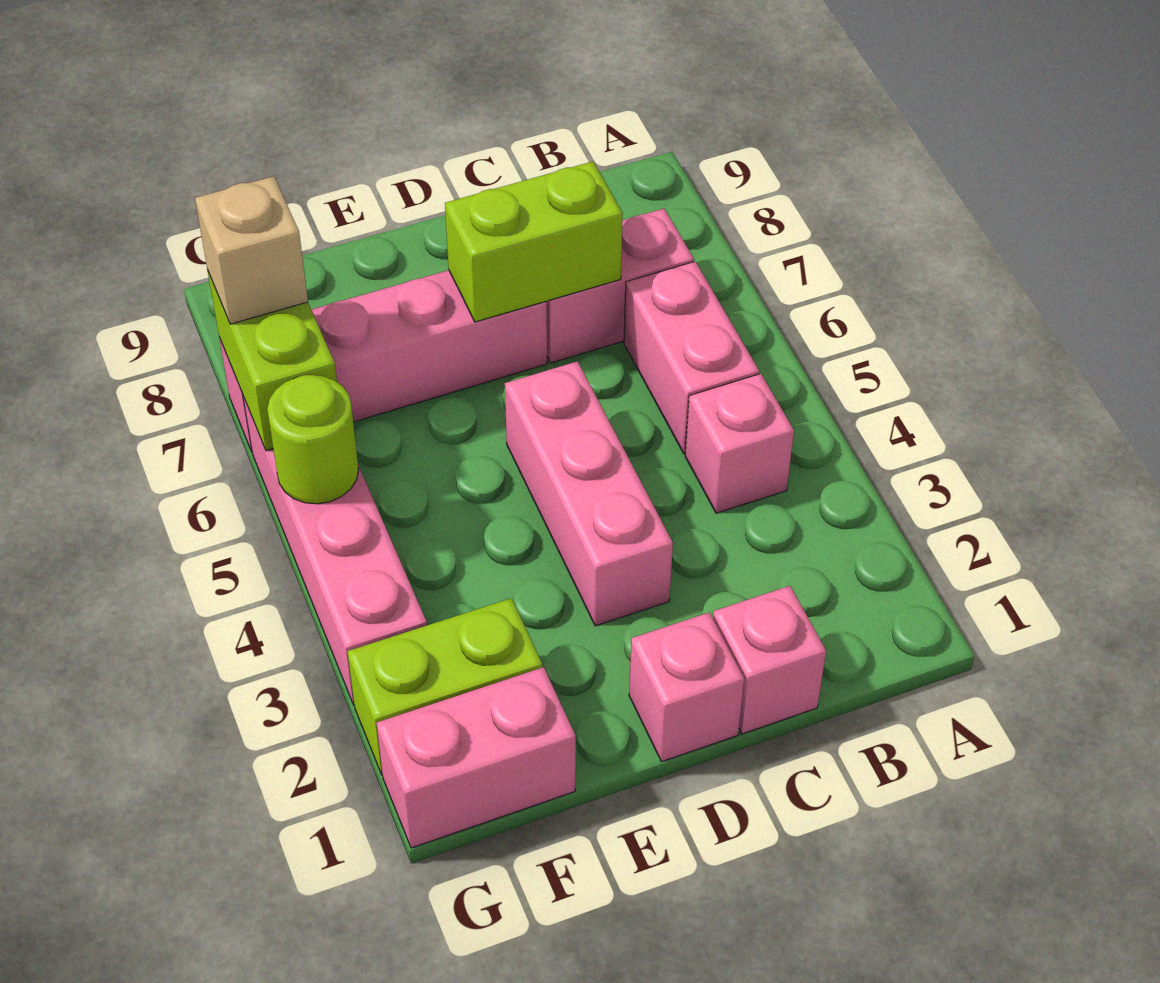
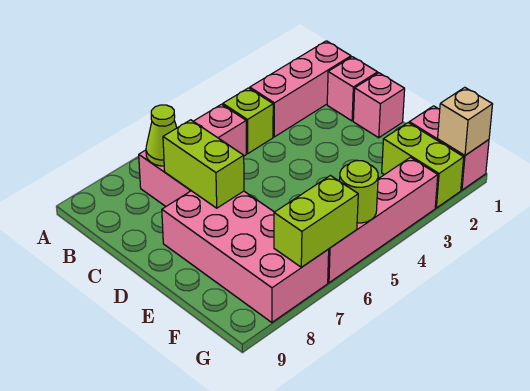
pink 1x1 brick [685,374,794,513] -> lime 1x1 brick [223,88,273,153]
none -> lime 1x1 cone [146,105,177,166]
pink 1x3 brick [505,361,673,626] -> pink 1x3 brick moved to [250,41,351,137]
pink 1x4 brick [219,270,547,452] -> pink 2x4 brick [162,191,329,322]
tan 1x1 brick [195,176,308,324] -> tan 1x1 brick moved to [438,87,493,155]

